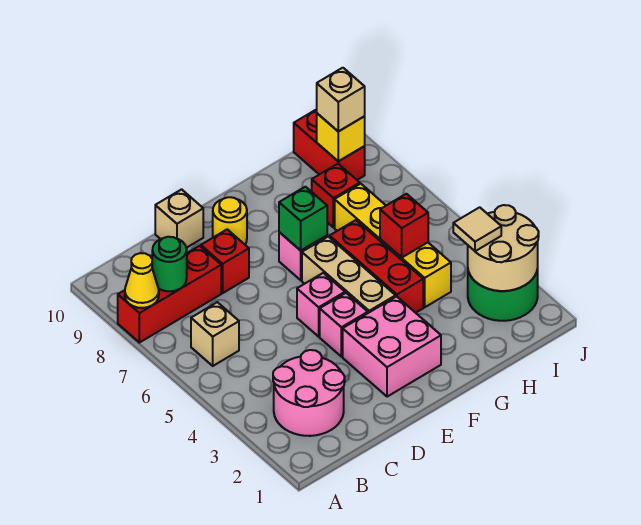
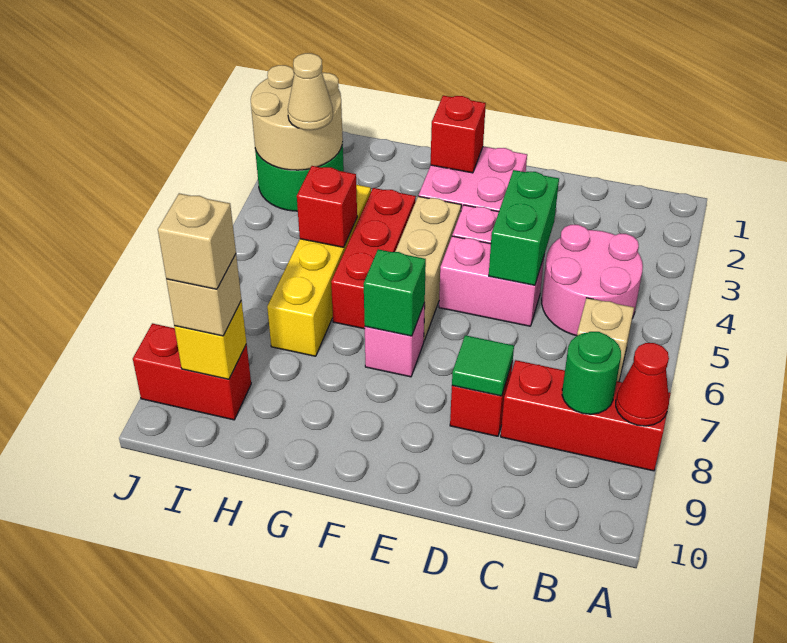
yellow 1x1 cone [125,253,159,308] -> red 1x1 cone [616,343,669,426]
pink 2x2 round brick [273,350,345,436] -> pink 2x2 round brick moved to [542,225,643,336]
none -> green 1x2 brick [489,170,559,285]
none -> green 1x1 tile [452,335,514,396]
tan 1x1 brick [155,189,203,248] -> tan 1x1 brick moved to [158,193,236,289]
pink 1x1 brick [297,273,345,337] -> pink 1x2 brick [439,236,544,326]
yellow 1x1 round brick [213,197,247,244] -> none
red 1x1 brick [312,164,360,227] -> red 1x1 brick moved to [431,96,486,173]
tan 1x1 tile [453,207,501,251] -> tan 1x1 cone [288,53,333,130]
red 1x2 brick [294,109,365,180] -> red 1x2 brick turned to [133,323,251,420]

